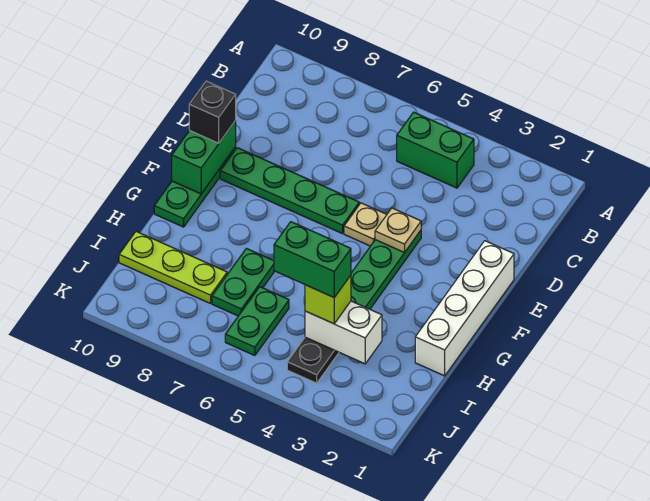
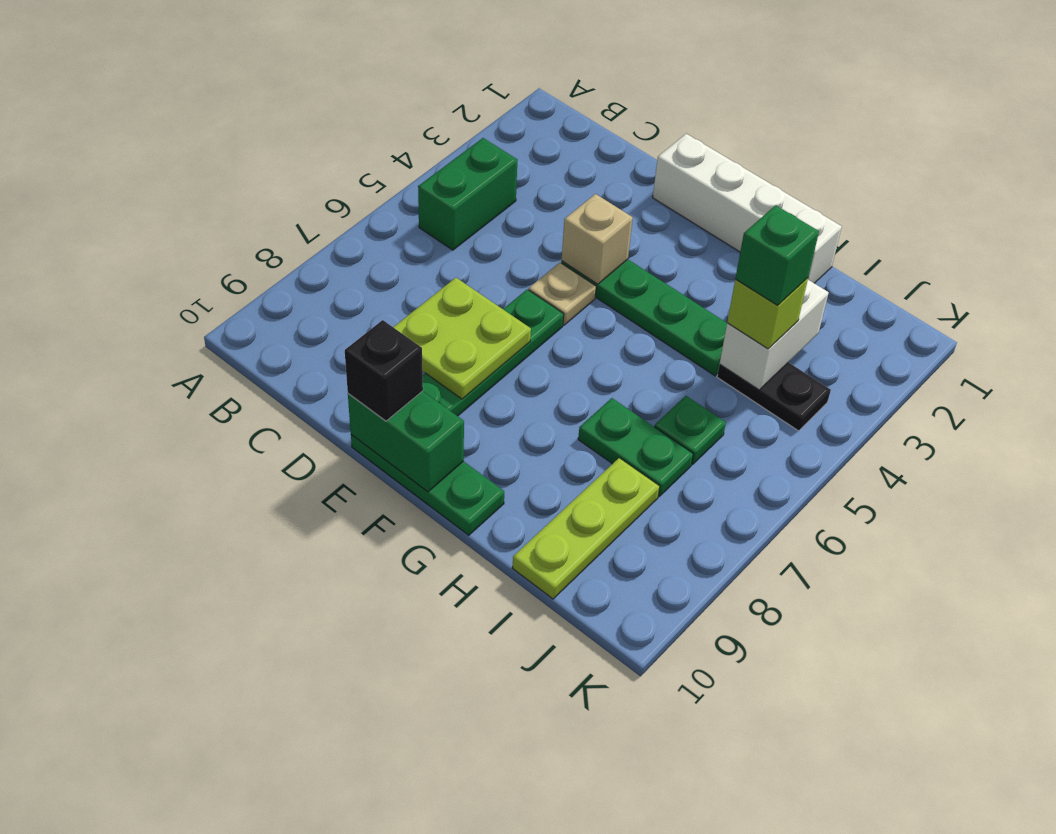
none -> lime 2x2 plate [393,278,531,399]
tan 1x1 plate [375,208,421,253] -> tan 1x1 brick [562,194,633,284]
green 1x2 brick [274,222,351,297] -> green 1x1 brick [735,205,819,306]
green 1x2 plate [225,287,289,356] -> green 1x1 plate [654,396,726,464]

